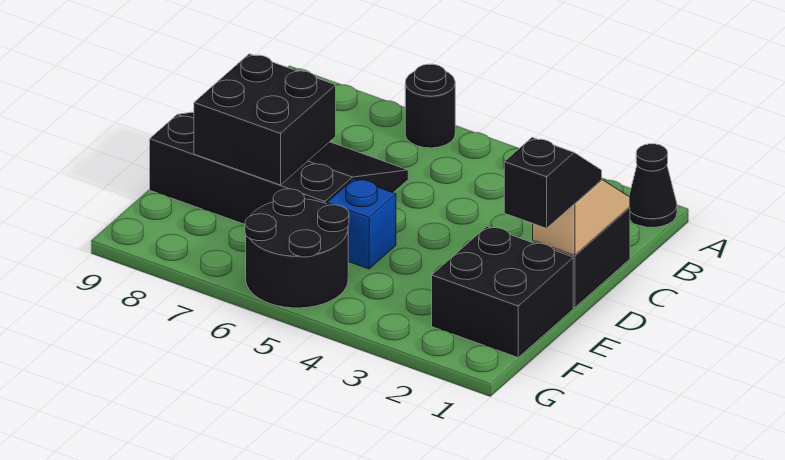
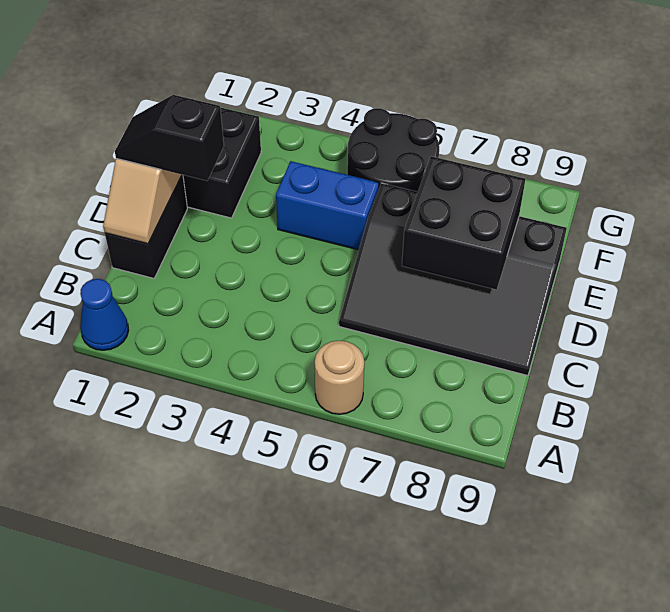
black 1x1 cone [629,144,677,228] -> blue 1x1 cone [80,279,129,350]
black 1x1 round brick [405,64,455,148] -> tan 1x1 round brick [315,341,364,414]
black 1x2 slope [504,138,602,228] -> black 1x2 slope turned to [115,95,224,181]
blue 1x1 brick [327,179,396,269] -> blue 1x2 brick [276,161,379,250]

